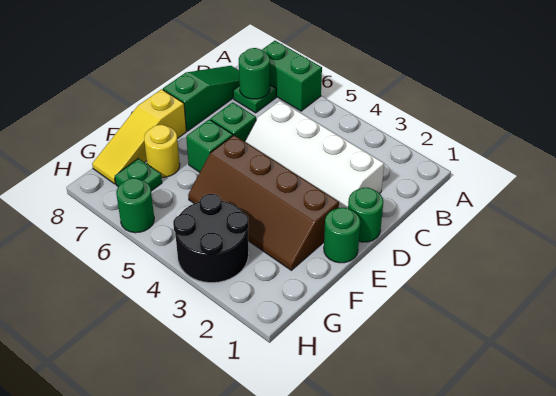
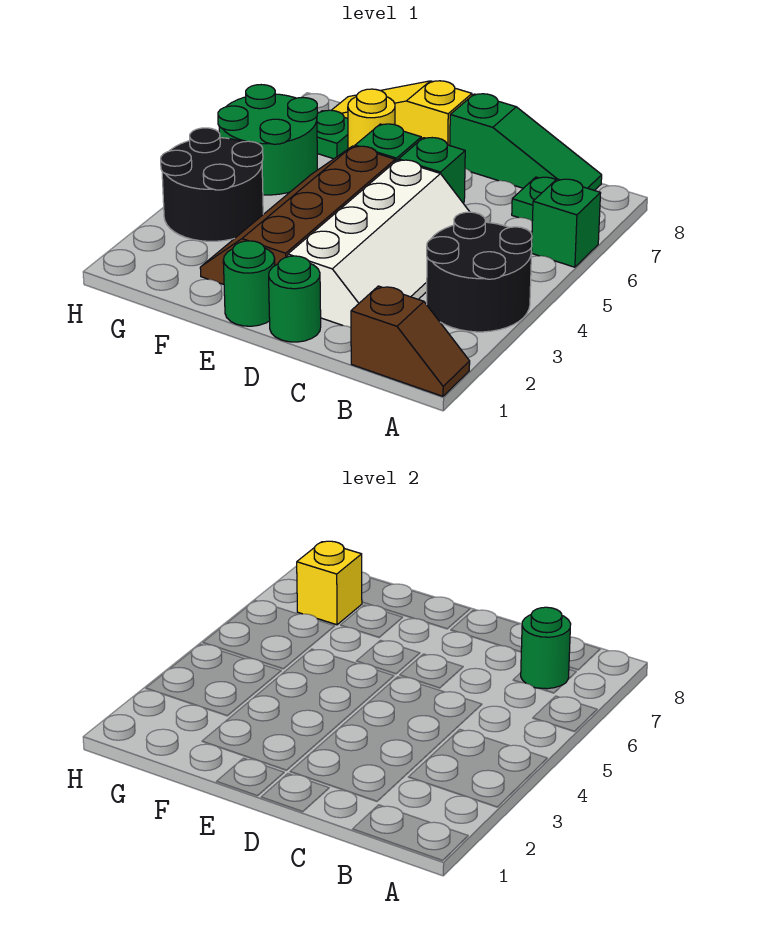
none -> brown 1x2 slope [351,286,470,396]
none -> black 2x2 round brick [427,212,532,332]
green 1x2 brick [262,41,322,111] -> green 1x1 brick [531,179,601,267]
white 2x4 slope [245,101,384,209] -> white 2x4 slope turned to [288,160,469,327]
none -> yellow 1x1 brick [297,541,362,625]
green 1x1 round brick [116,178,154,233] -> green 2x2 round brick [218,85,318,195]

